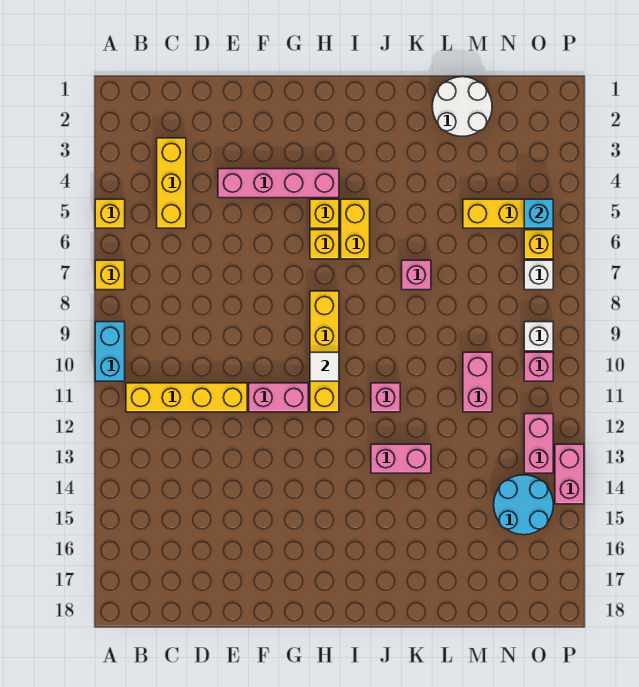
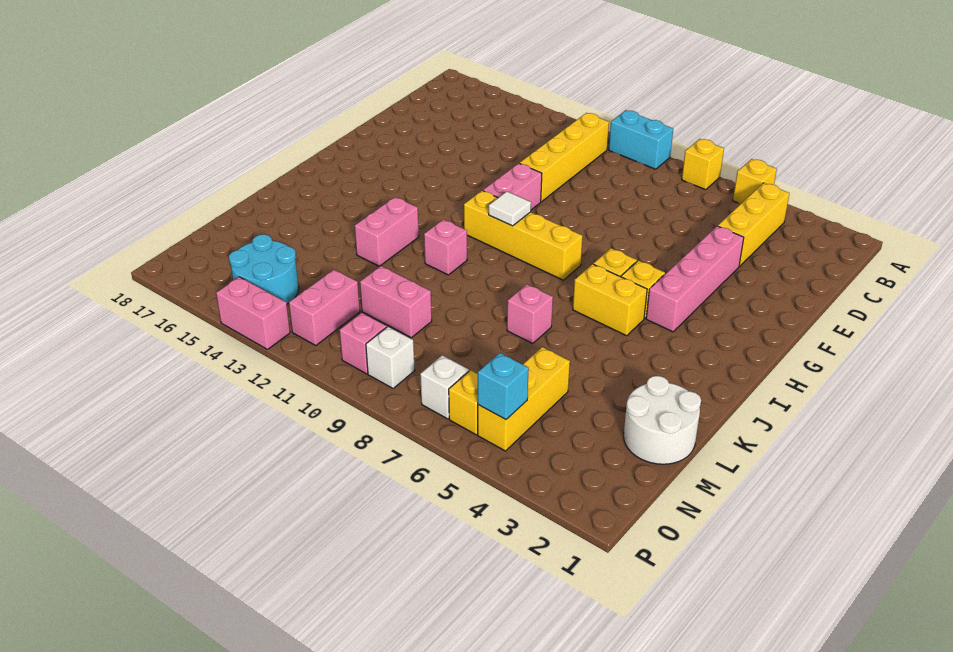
yellow 1x3 brick [157,138,186,228] -> yellow 1x3 brick turned to [718,183,790,266]
pink 1x2 brick [524,414,553,473] -> pink 1x2 brick turned to [289,270,360,345]

